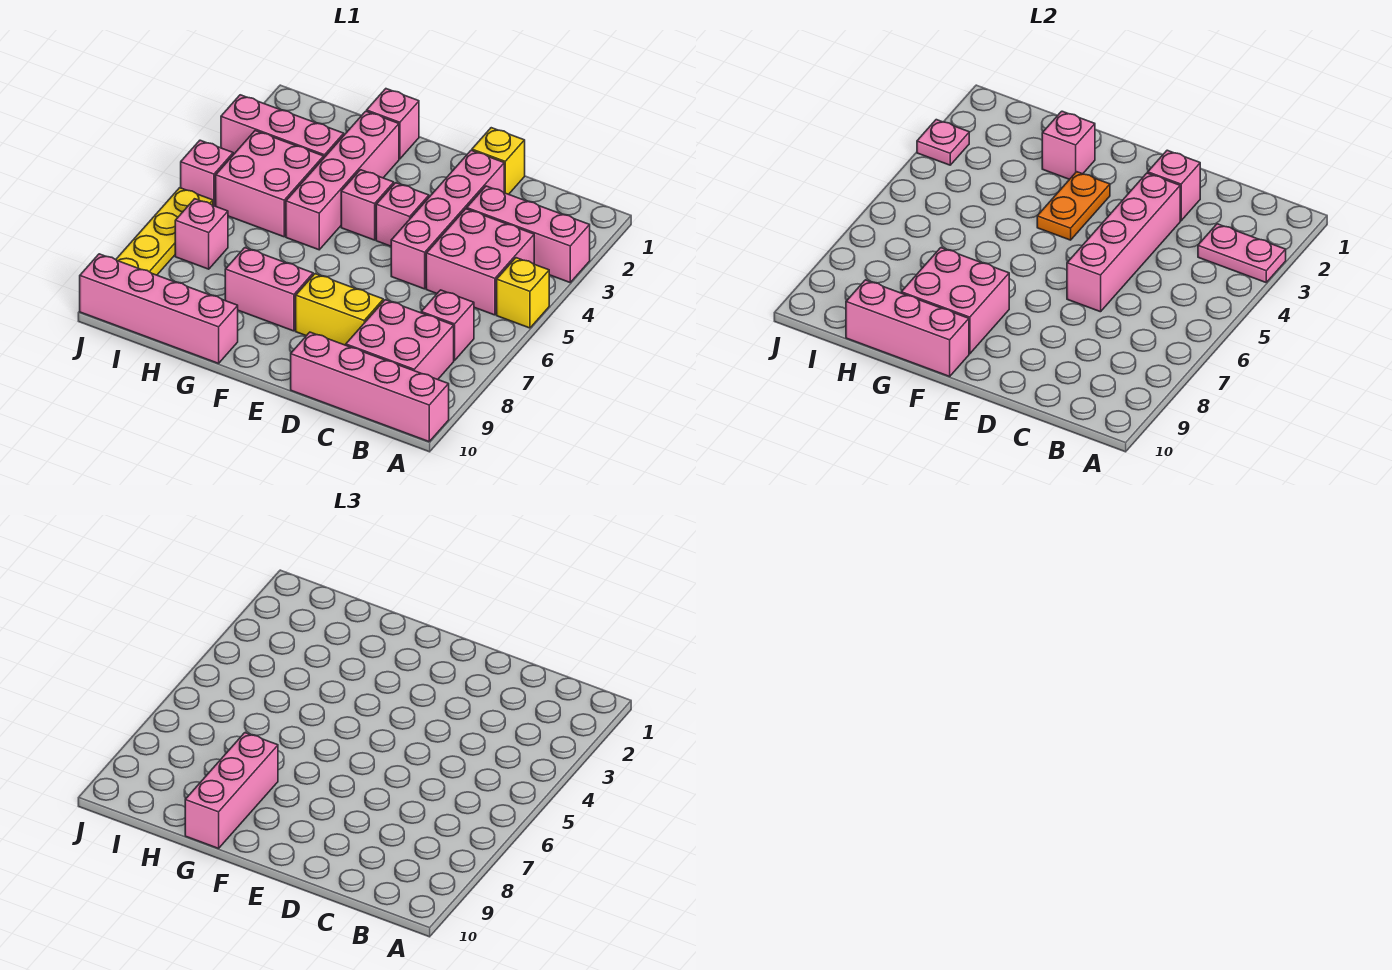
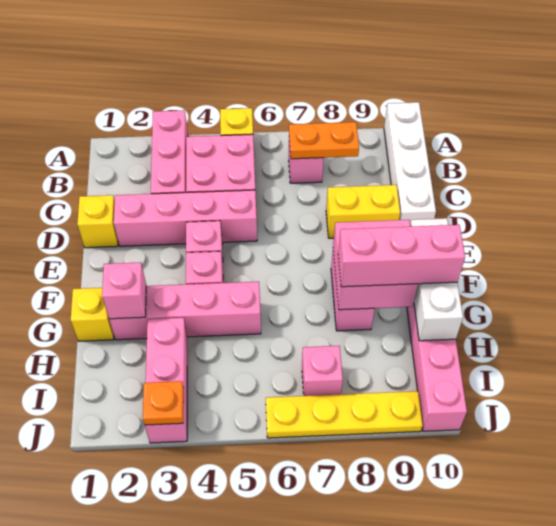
pink 1x2 plate [1198,224,1286,282] -> none
pink 1x4 brick [291,332,449,442] -> white 1x4 brick [384,102,436,223]
pink 2x2 brick [346,300,454,379] -> none
pink 1x1 brick [1148,150,1200,221] -> none
pink 1x4 brick [1067,173,1180,312] -> none
yellow 1x2 brick [296,274,383,345] -> yellow 1x2 brick turned to [326,185,400,238]
orange 1x2 plate [1037,172,1110,240] -> orange 1x2 plate moved to [289,122,359,159]
pink 1x3 brick [846,280,969,376] -> white 1x3 brick [410,218,463,341]
pink 1x1 brick [367,89,419,159] -> yellow 1x1 brick [71,288,114,341]
pink 2x2 brick [216,131,324,237] -> none
pink 1x1 plate [917,120,969,165] -> orange 1x1 plate [143,381,184,425]
pink 1x1 brick [181,140,233,206] -> none

